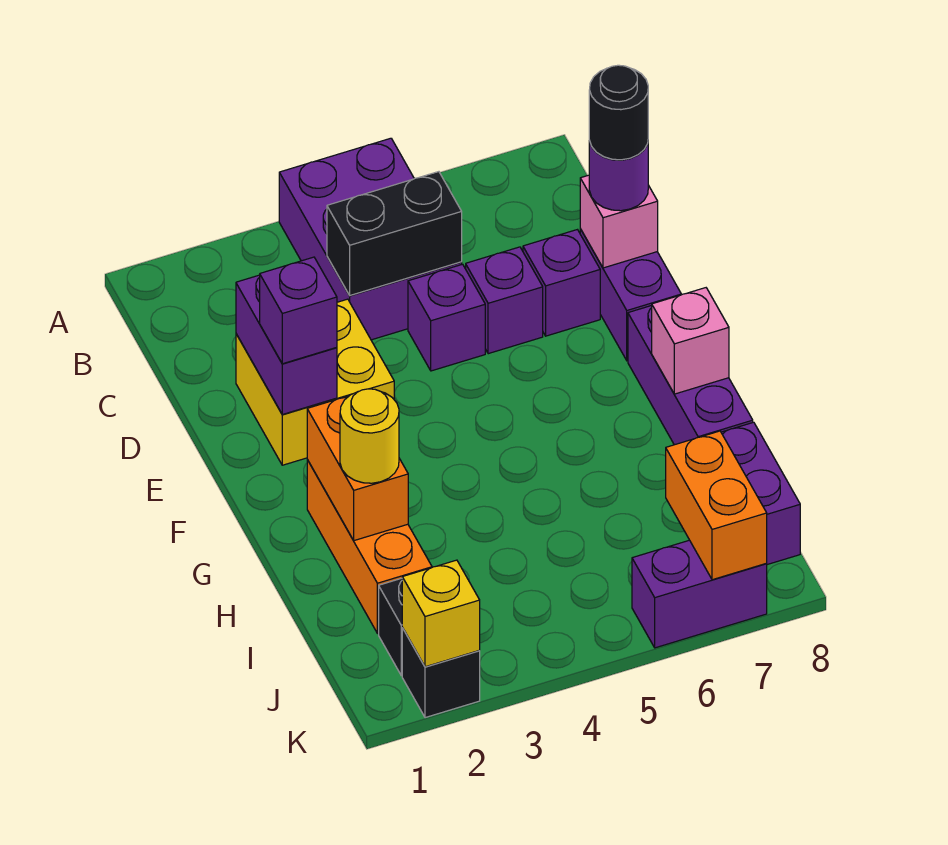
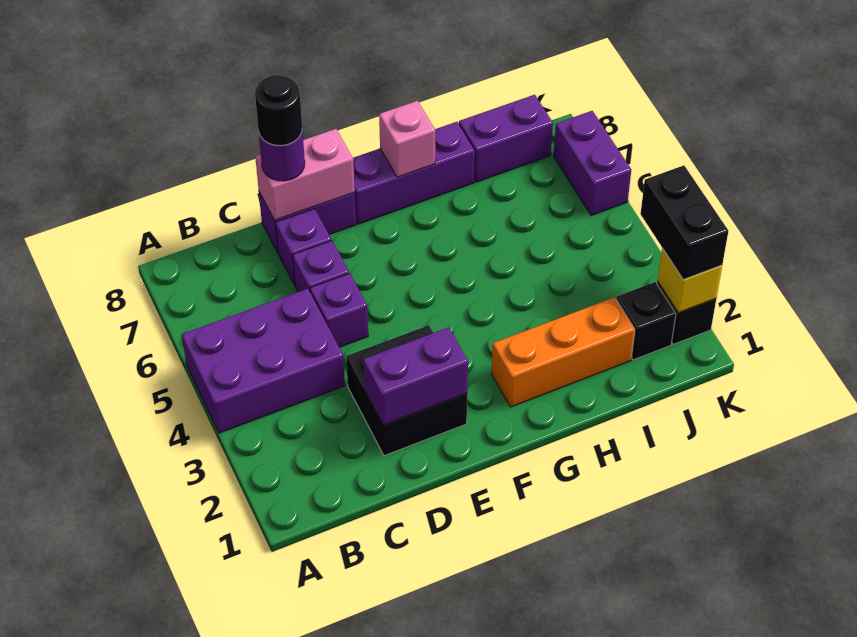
black 1x2 brick [327,172,462,295] -> black 1x2 brick moved to [641,165,728,280]
yellow 2x2 brick [236,299,394,465] -> black 2x2 brick [346,325,467,456]
pink 1x1 brick [580,175,658,268] -> pink 1x2 brick [255,129,355,220]
purple 1x1 brick [260,257,337,364] -> none
orange 1x2 brick [307,396,408,541] -> none
yellow 1x1 round brick [340,389,399,483] -> none
orange 1x2 brick [666,431,767,580] -> none

